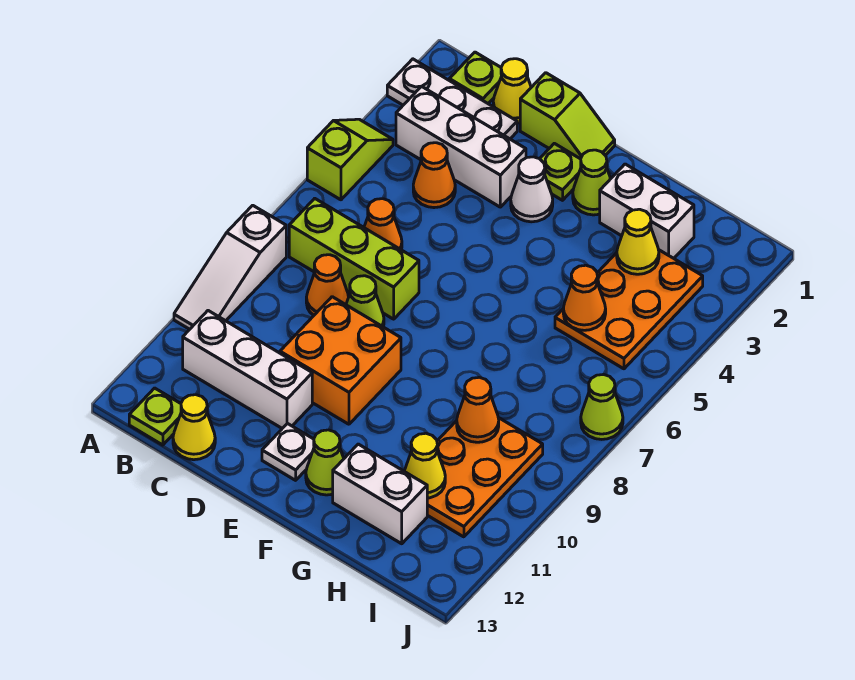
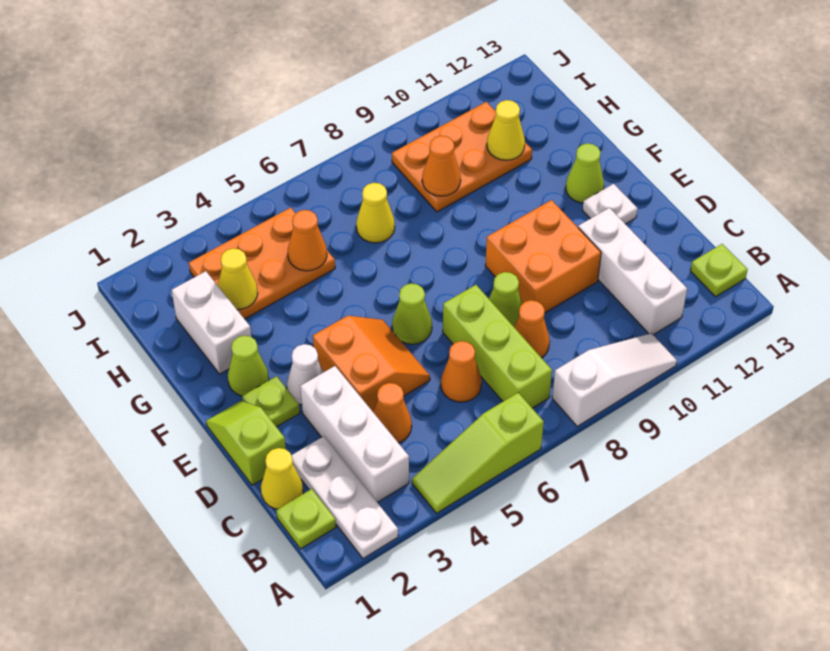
lime 1x2 slope [307,119,393,200] -> lime 1x3 slope [412,393,544,513]
yellow 1x1 cone [173,395,215,460] -> yellow 1x1 cone moved to [356,183,395,243]
none -> orange 2x2 slope [313,316,430,411]
white 1x2 brick [333,444,427,544] -> none
lime 1x1 cone [581,375,623,439] -> lime 1x1 cone moved to [392,283,432,344]

